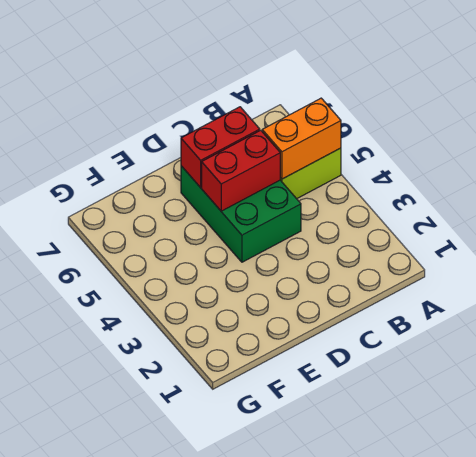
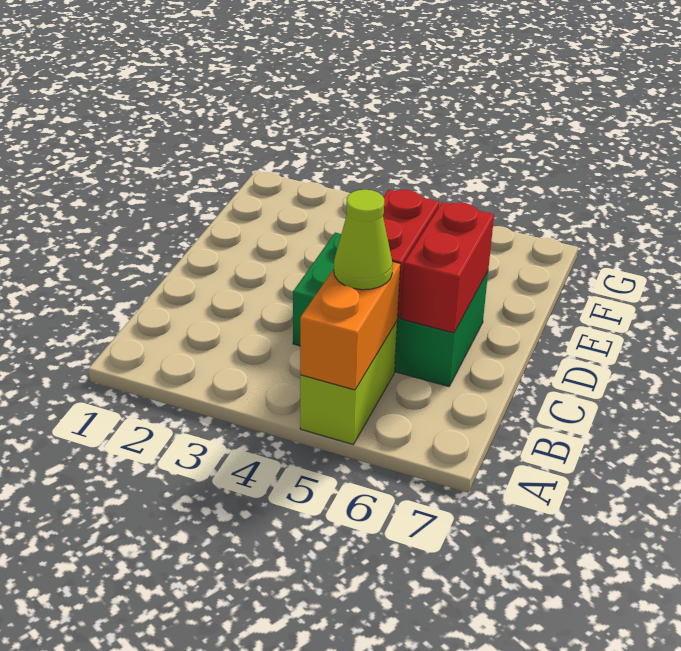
none -> lime 1x1 cone [334,190,393,290]

